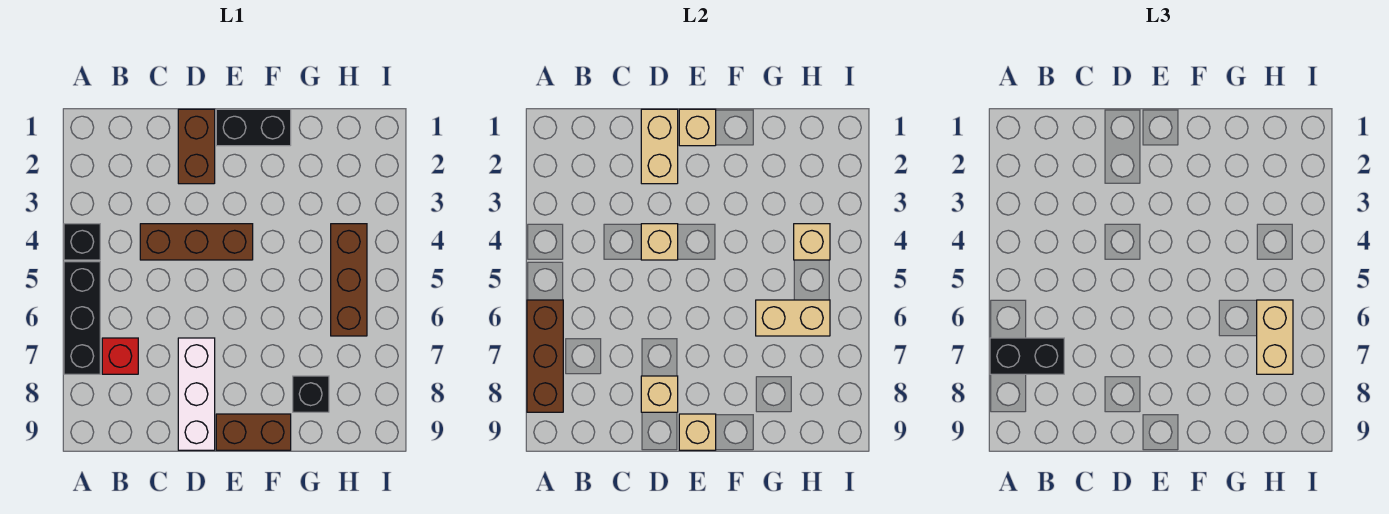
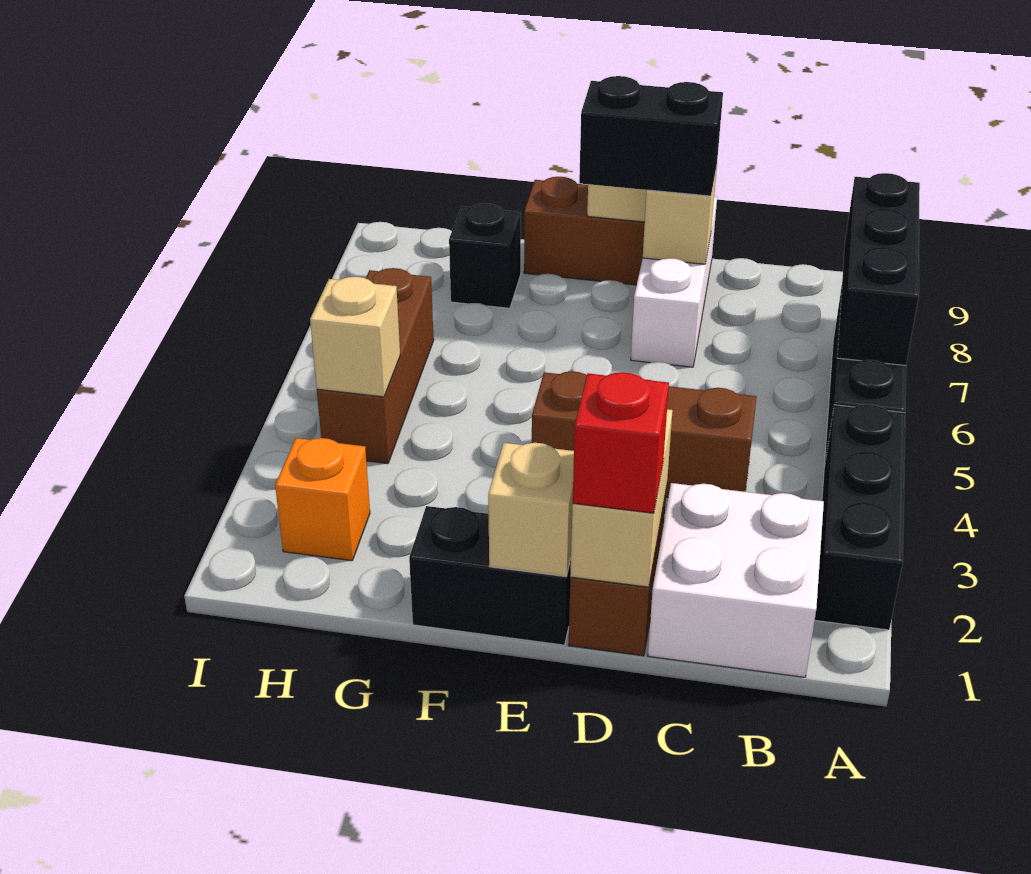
black 1x1 brick [64,224,100,260] -> black 1x3 brick [815,404,905,630]
brown 1x3 brick [527,300,563,412] -> black 1x3 brick [837,173,920,366]
black 1x2 brick [990,338,1064,374] -> black 1x2 brick moved to [579,76,723,196]
none -> white 2x2 brick [648,483,824,677]
red 1x1 brick [102,338,138,374] -> red 1x1 brick moved to [573,372,669,513]
tan 1x1 brick [641,224,678,260] -> none
tan 1x2 brick [756,300,830,336] -> none
none -> orange 1x1 brick [275,438,370,561]
tan 1x2 brick [1257,300,1293,374] -> none

